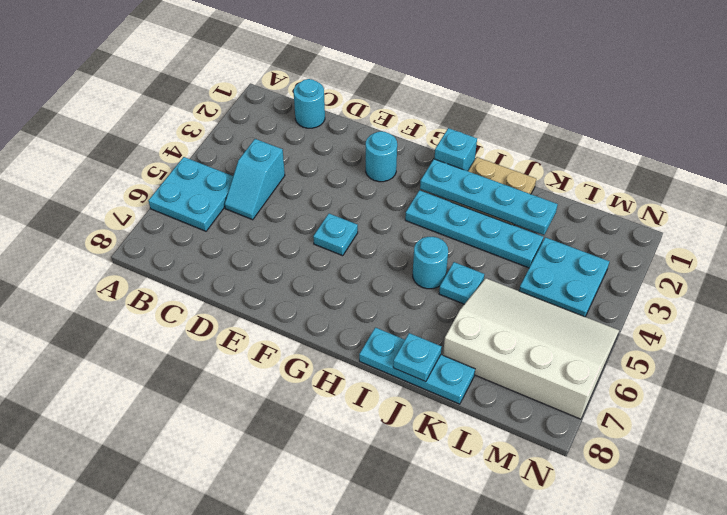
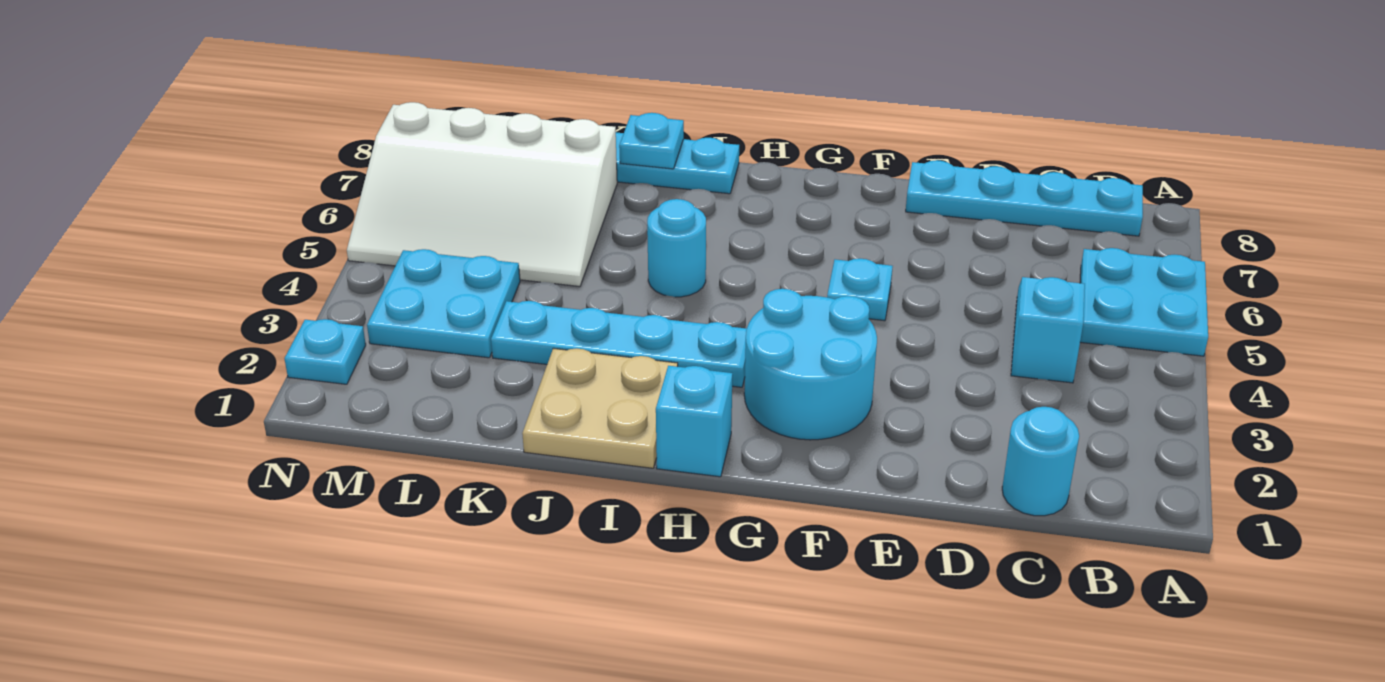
cyan 1x1 round brick [366,131,397,182] -> cyan 2x2 round brick [744,289,877,440]
cyan 1x4 plate [420,159,558,235] -> cyan 1x4 plate moved to [906,160,1143,236]
cyan 1x1 plate [439,262,484,304] -> cyan 1x1 plate moved to [284,319,366,384]

